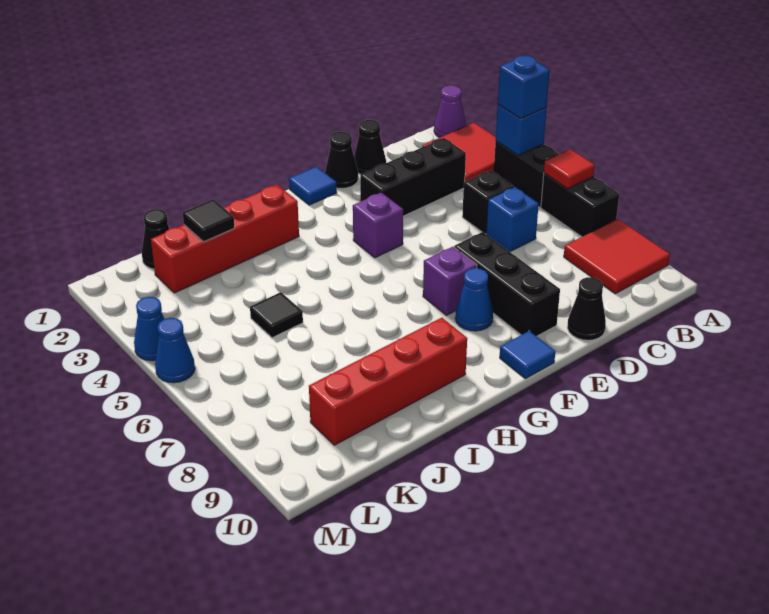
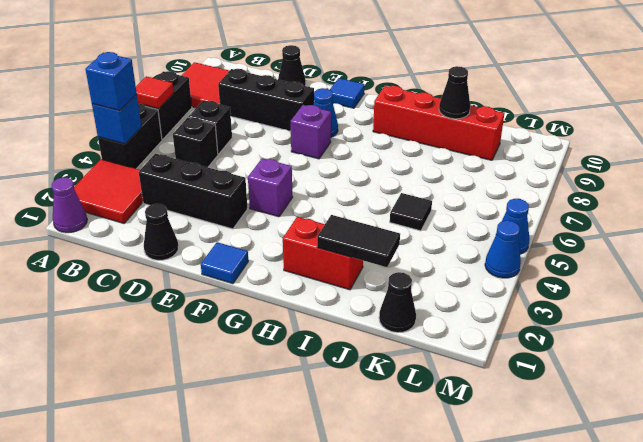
blue 1x1 brick [486,187,539,252] -> black 1x1 brick [189,100,232,154]
black 1x1 cone [325,132,358,188] -> black 1x1 cone moved to [439,66,470,119]
black 1x3 brick [454,232,560,336] -> black 1x3 brick turned to [218,69,314,131]
red 1x4 brick [151,185,299,293] -> red 1x2 brick [283,217,363,290]
black 1x1 tile [183,199,234,242] -> black 1x2 tile [317,215,400,267]

